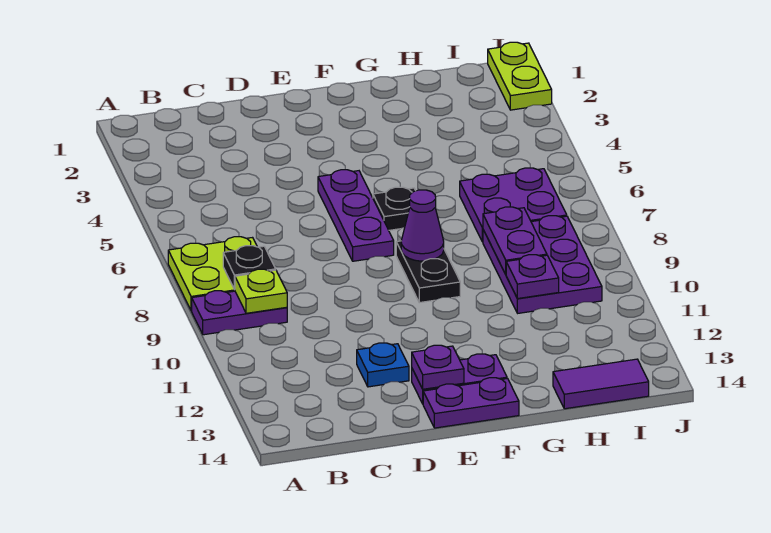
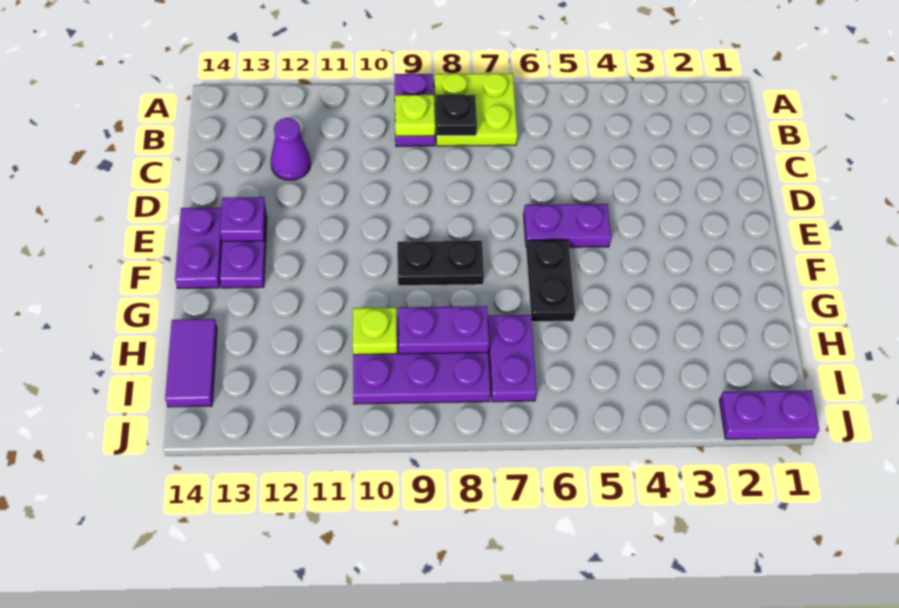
blue 1x1 plate [357,343,409,387] -> none
purple 1x3 plate [318,170,394,261] -> purple 1x2 plate [523,204,611,247]
black 1x1 plate [373,187,415,230] -> black 1x2 plate [526,240,575,322]
purple 1x1 cone [401,190,444,261] -> purple 1x1 cone moved to [271,118,311,180]
purple 2x2 plate [460,168,567,242] -> purple 1x2 plate [488,315,537,402]
purple 1x1 plate [506,255,559,299] -> lime 1x1 plate [353,307,397,355]
lime 1x2 plate [488,42,552,110] -> purple 1x2 plate [719,390,819,439]

